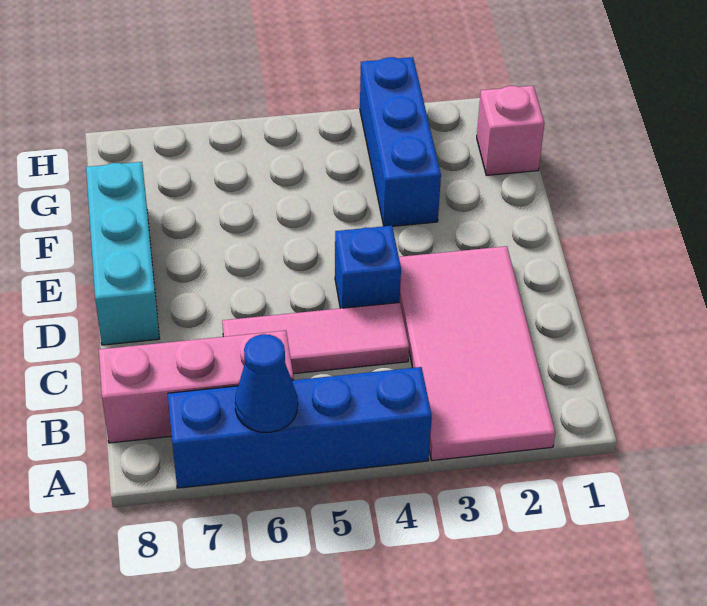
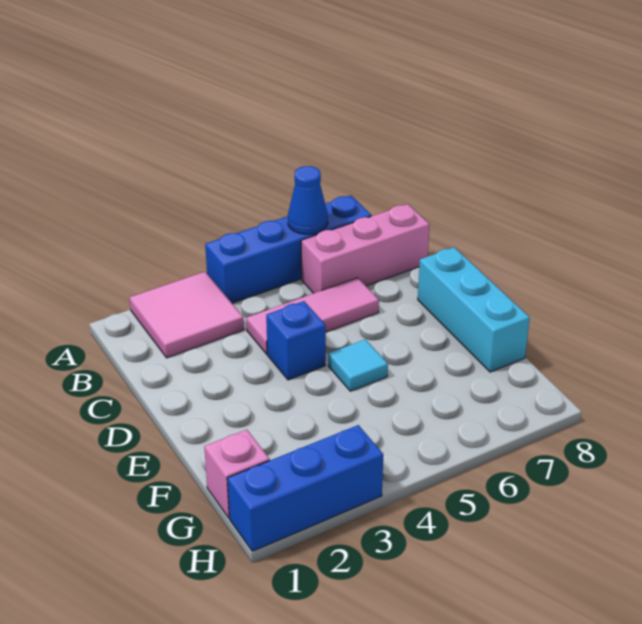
pink 2x4 tile [399,246,555,460] -> pink 2x2 tile [129,272,244,358]
none -> cyan 1x1 tile [328,339,388,391]
blue 1x3 brick [360,57,441,226] -> blue 1x3 brick turned to [227,425,383,551]

